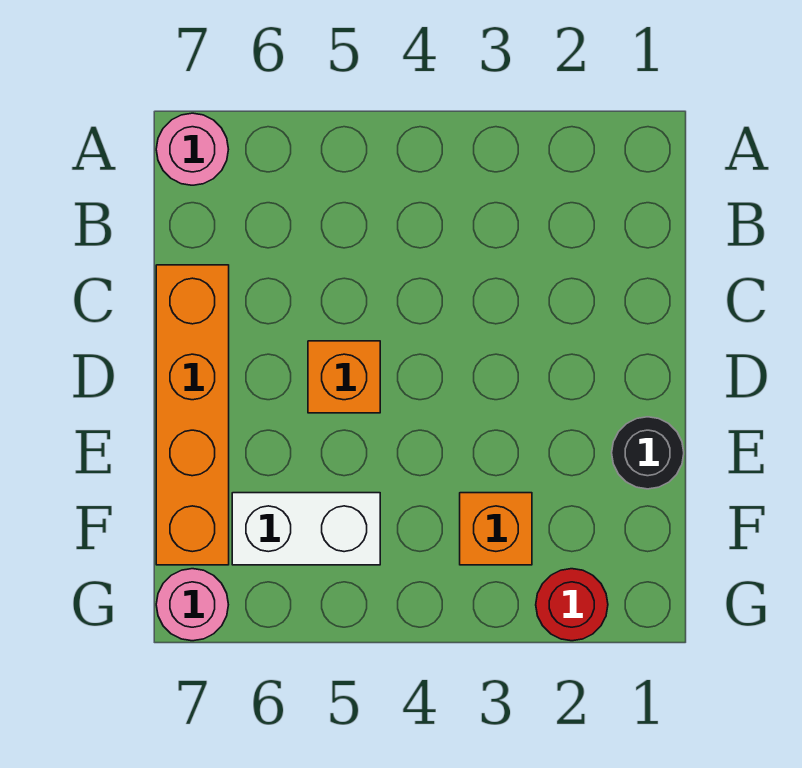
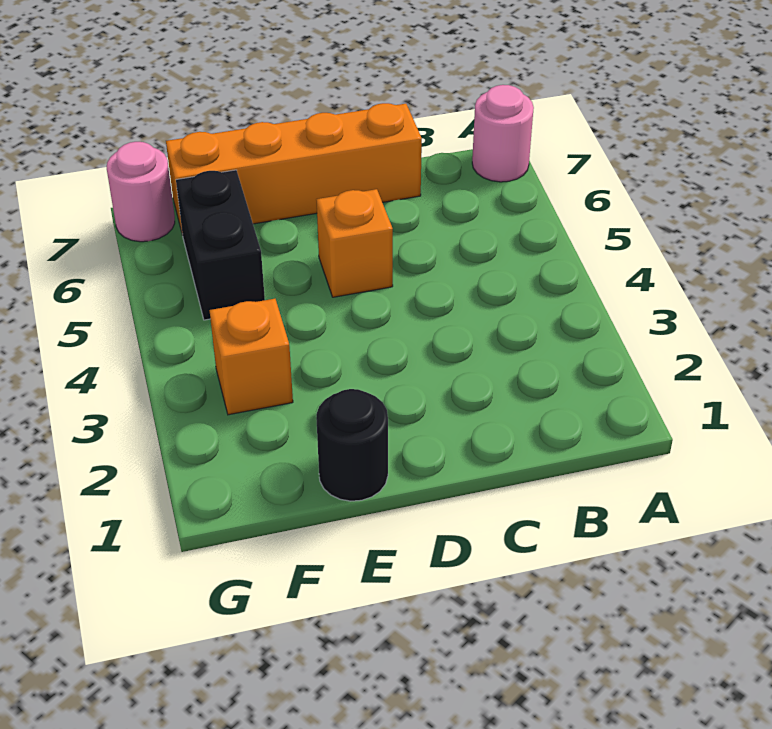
white 1x2 brick [232,493,380,565] -> black 1x2 brick [176,170,265,320]
red 1x1 round brick [536,569,608,641] -> none

